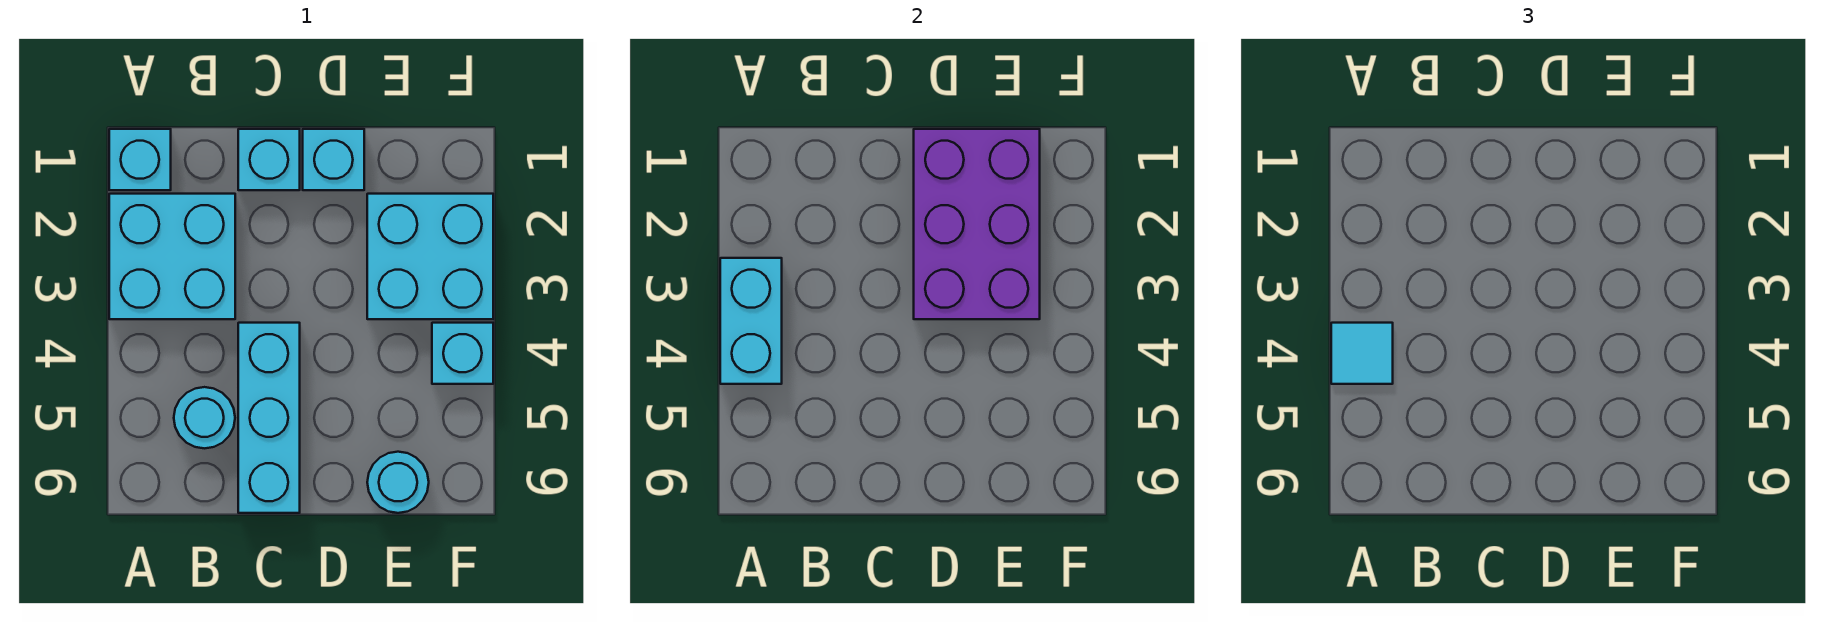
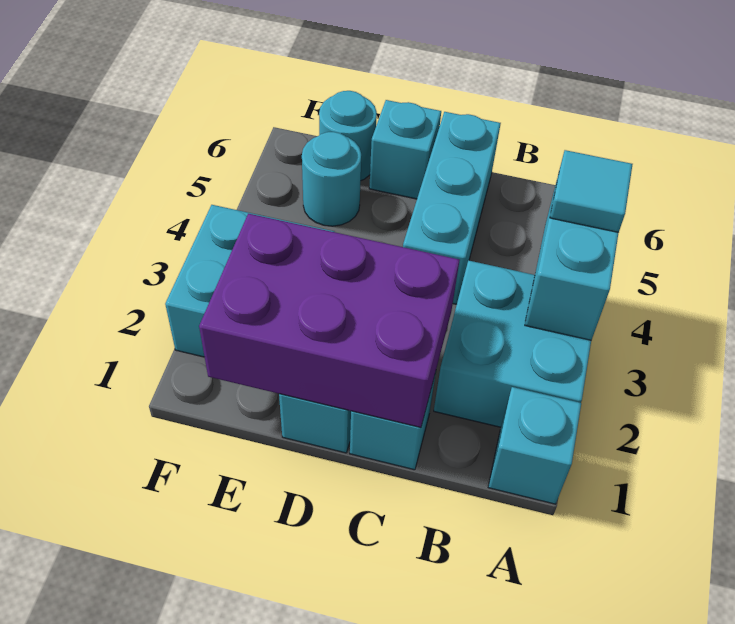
cyan 1x1 round brick [174,387,235,448] -> cyan 1x1 round brick moved to [302,132,361,226]
purple 2x3 brick [914,129,1040,319] -> purple 2x3 brick turned to [199,214,459,427]
cyan 1x1 brick [432,323,493,384] -> cyan 1x1 brick moved to [369,100,441,199]

